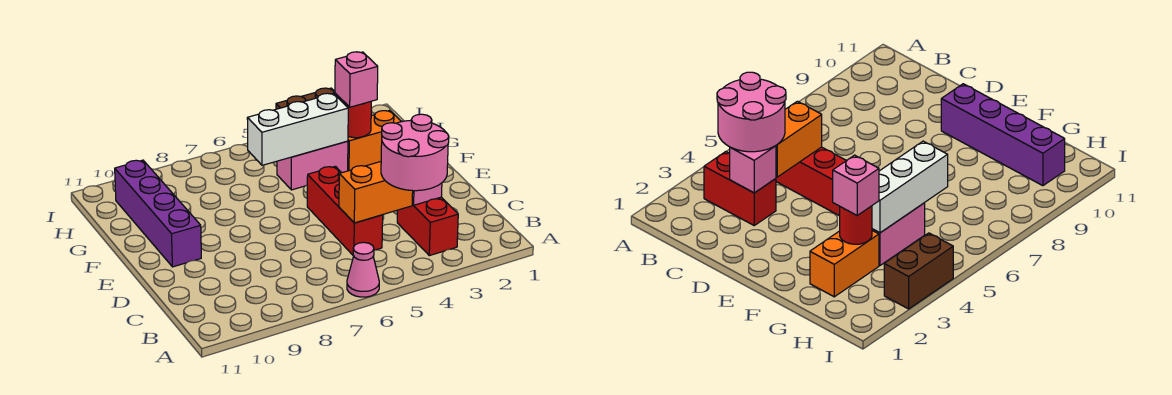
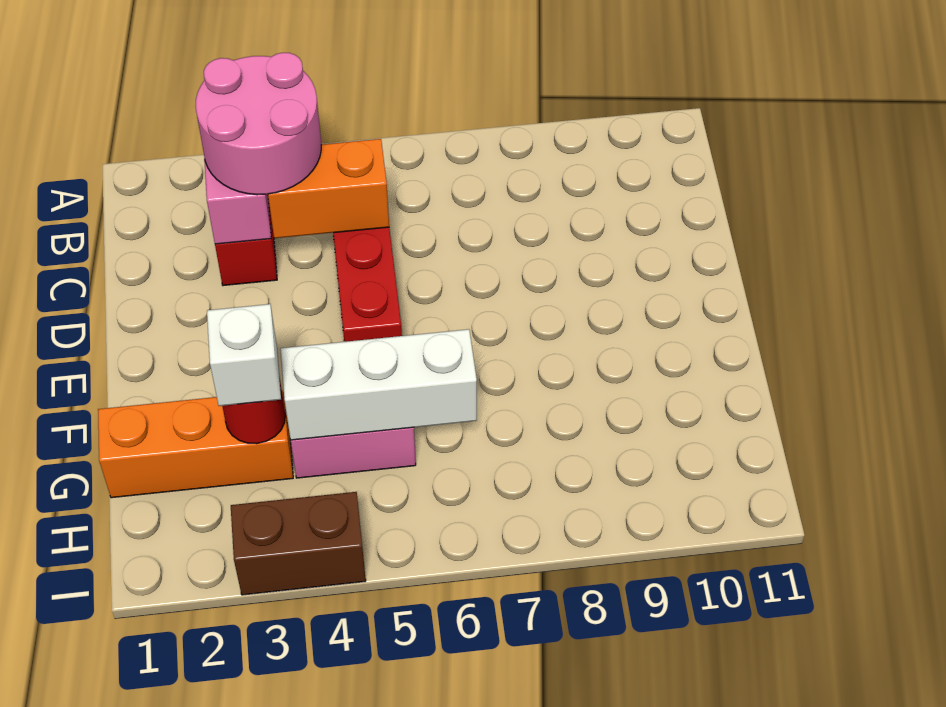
pink 1x1 cone [347,242,379,297] -> none
purple 1x4 brick [115,160,201,267] -> none
orange 1x2 brick [348,111,401,171] -> orange 1x3 brick [98,390,293,498]
pink 1x1 brick [335,52,378,107] -> white 1x1 brick [207,304,281,406]

